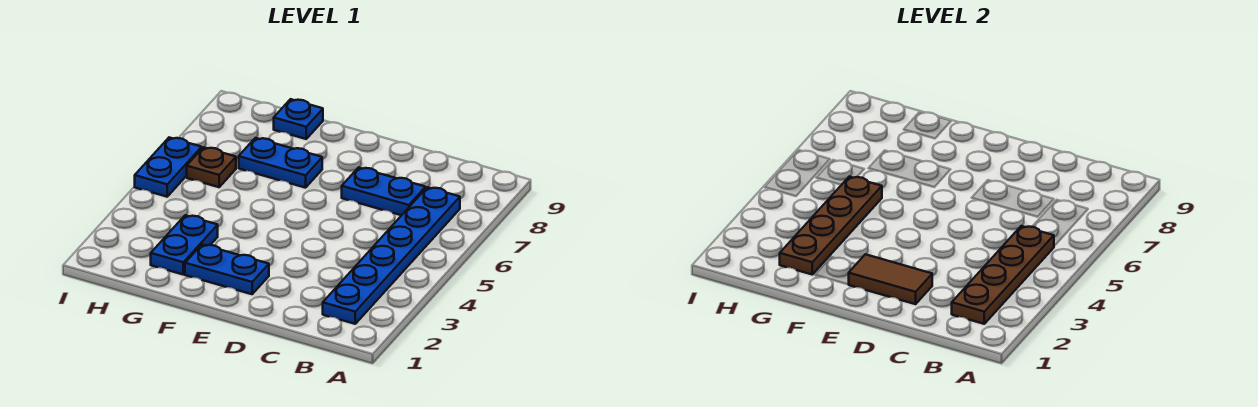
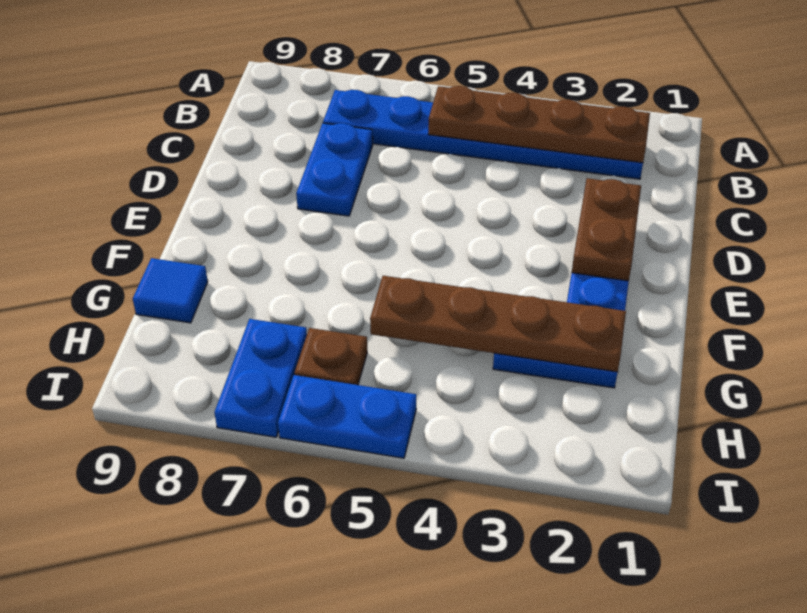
brown 1x2 tile [848,254,932,304] -> brown 1x2 plate [572,178,641,281]
blue 1x2 plate [239,138,322,188] -> blue 1x2 plate moved to [214,319,307,437]
blue 1x1 plate [274,99,323,139] -> blue 1x1 tile [133,258,208,323]

